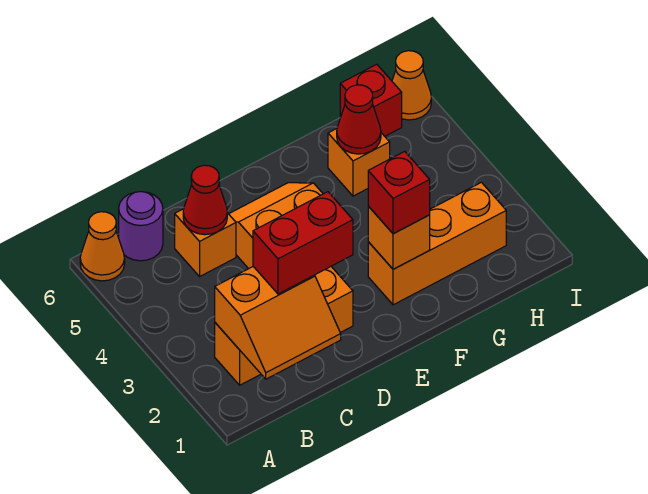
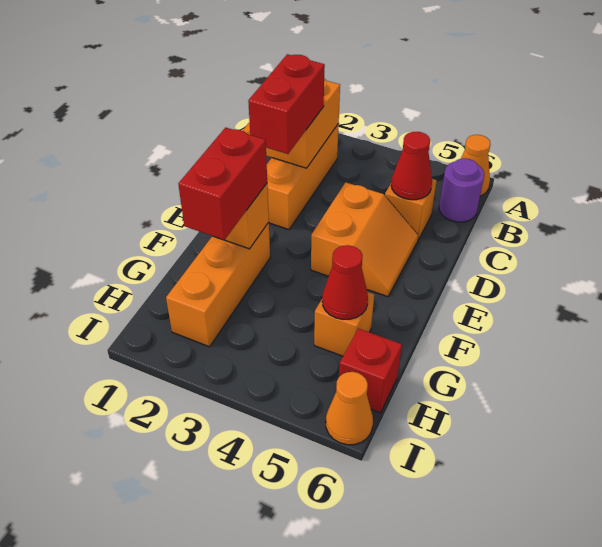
red 1x1 brick [368,151,430,234] -> red 1x2 brick [178,127,267,240]

